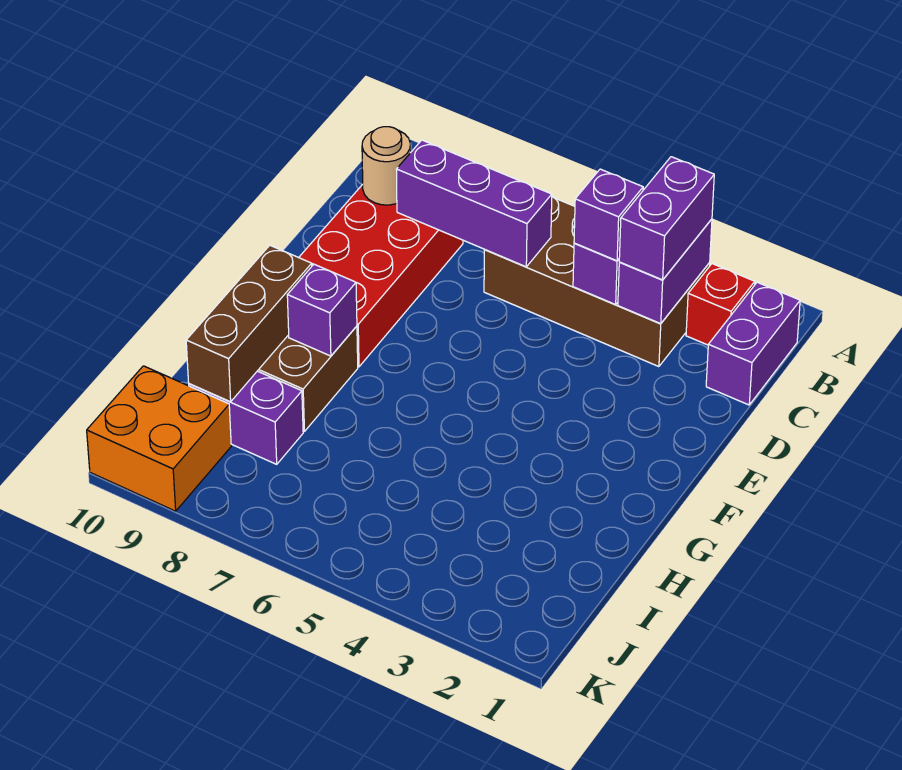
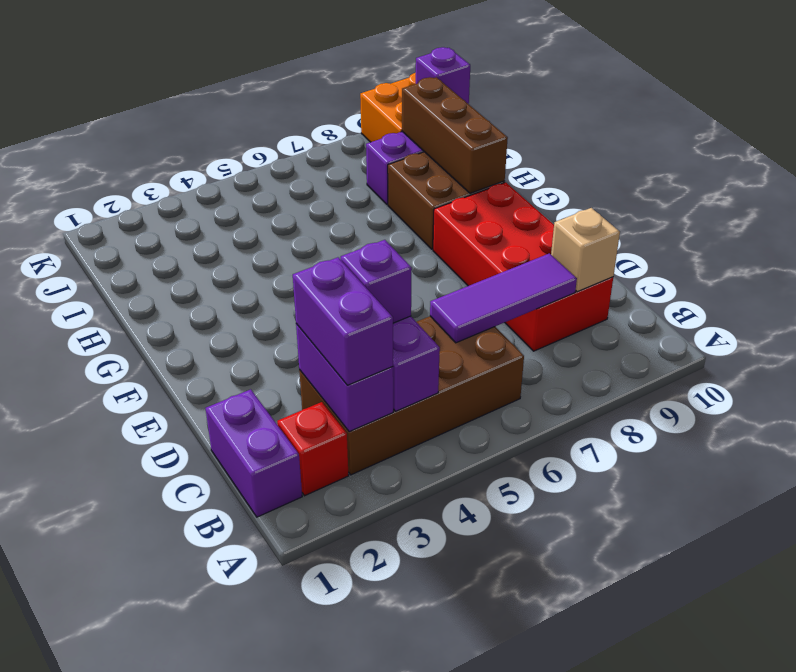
purple 1x3 brick [396,140,552,267] -> purple 1x3 tile [430,253,577,343]
tan 1x1 round brick [362,127,411,205] -> tan 1x1 brick [551,208,620,292]
purple 1x1 brick [287,264,357,356] -> purple 1x1 brick moved to [416,47,470,104]

